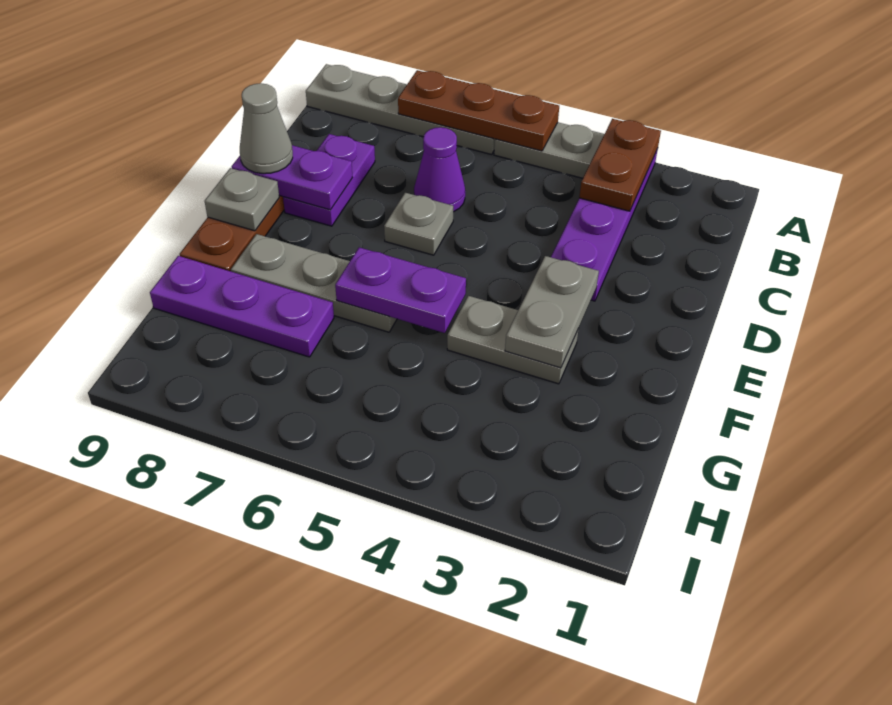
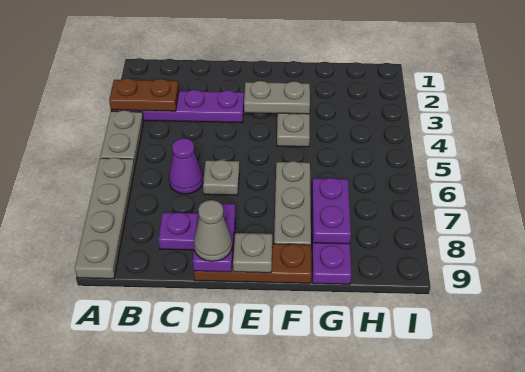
brown 1x3 plate [398,70,559,151] -> none
purple 1x2 plate [335,247,466,333] -> purple 1x2 plate moved to [312,178,351,244]

